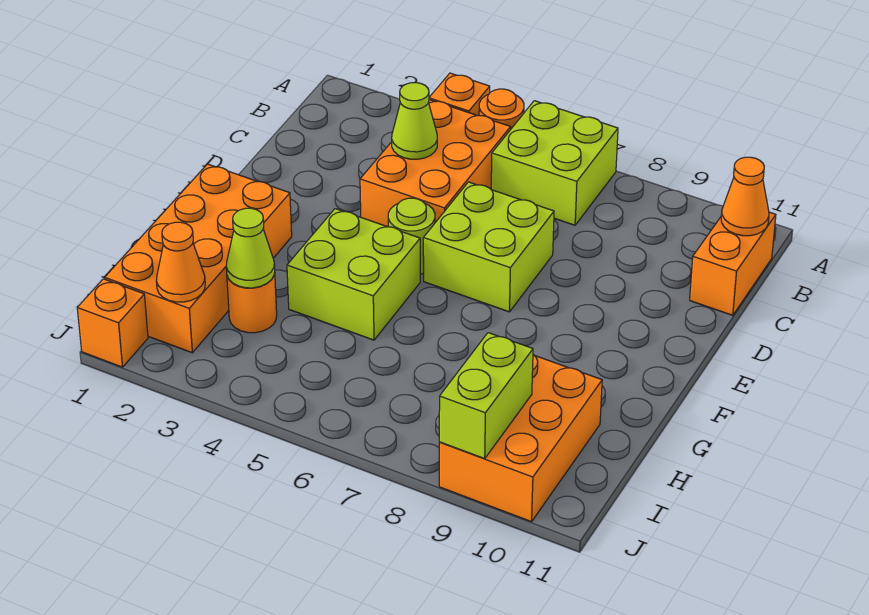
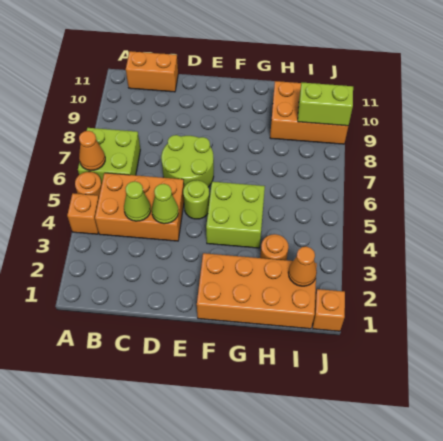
orange 1x1 cone [721,157,769,236] -> orange 1x1 cone moved to [79,131,105,170]
lime 2x2 brick [423,182,554,312] -> lime 2x2 round brick [161,135,214,187]
lime 1x1 cone [226,208,275,288] -> lime 1x1 cone moved to [152,184,178,224]

